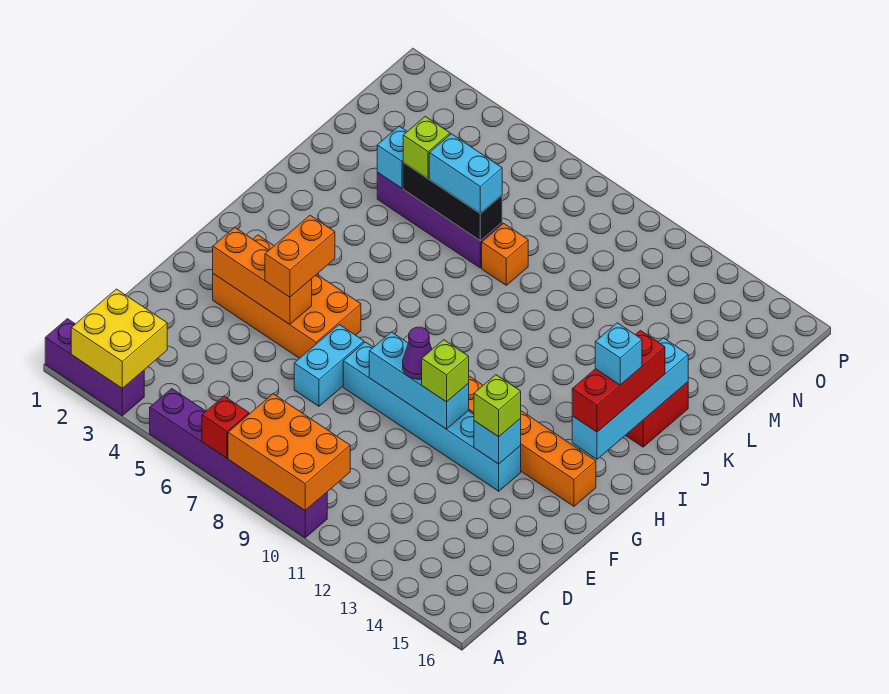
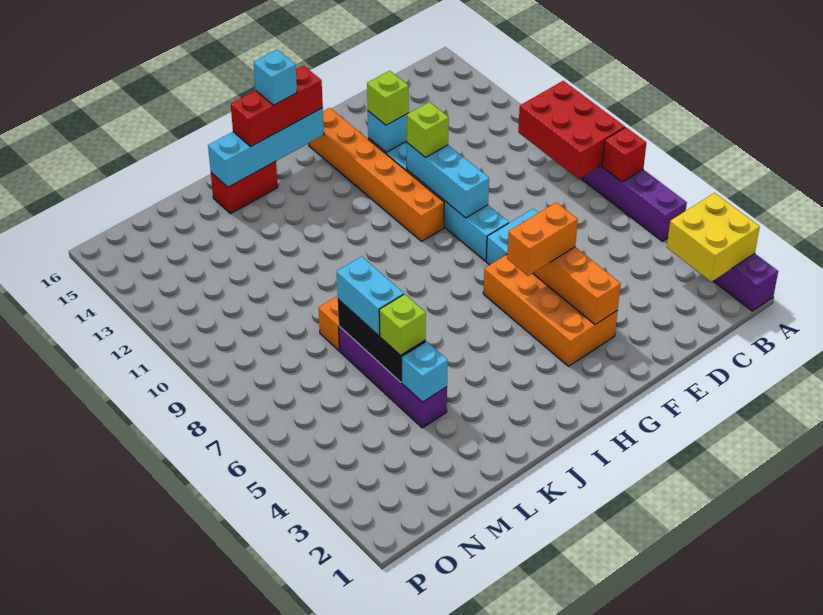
orange 2x3 brick [228,394,350,511] -> red 2x3 brick [518,81,625,179]
purple 1x1 cone [403,327,432,379] -> none

